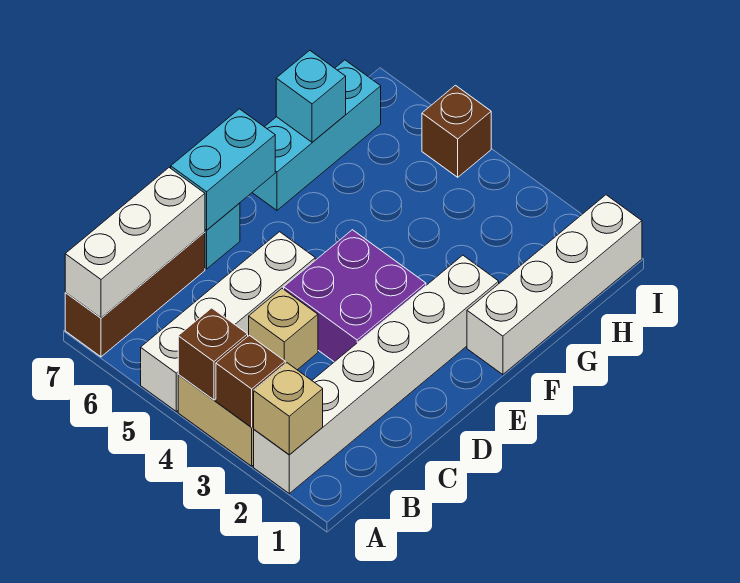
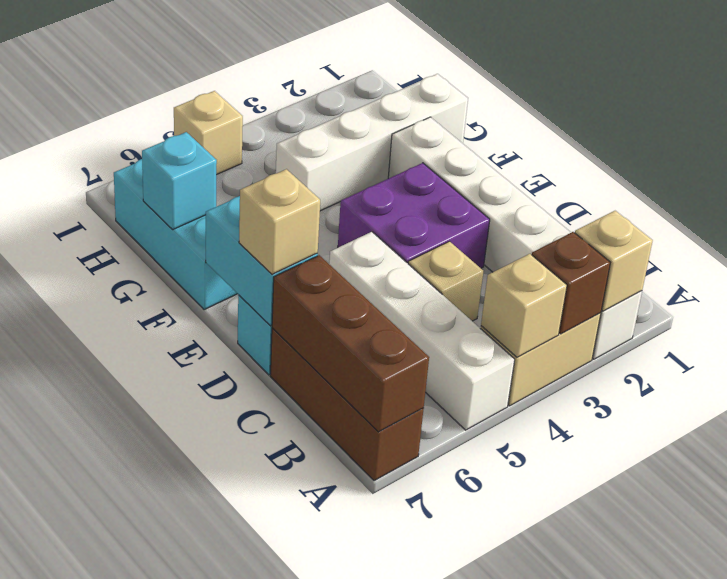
brown 1x1 brick [178,308,248,400] -> tan 1x1 brick [481,254,567,357]
white 1x3 brick [65,168,205,318] -> brown 1x3 brick [272,255,429,432]
none -> tan 1x1 brick [239,169,320,274]
white 1x4 brick [467,195,642,375] -> white 1x4 brick turned to [276,74,468,211]
brown 1x1 brick [422,85,491,177] -> tan 1x1 brick [174,91,243,175]

